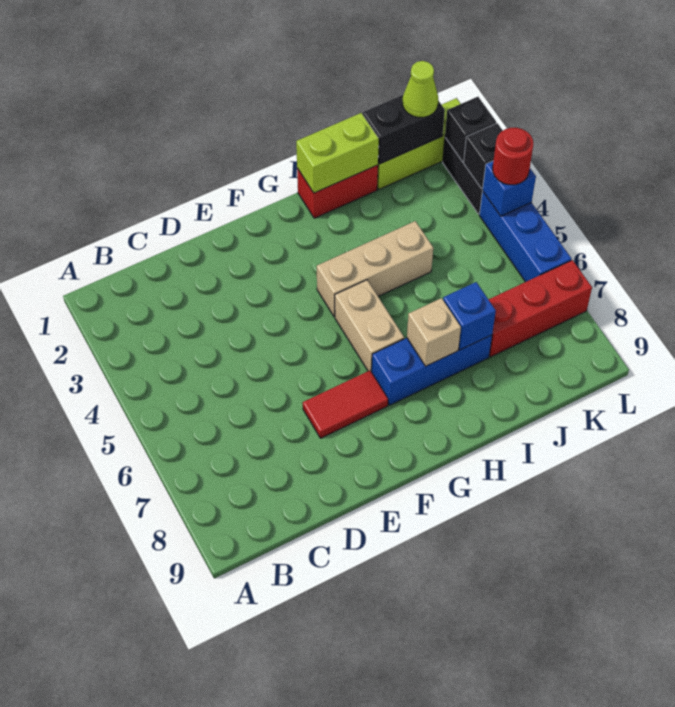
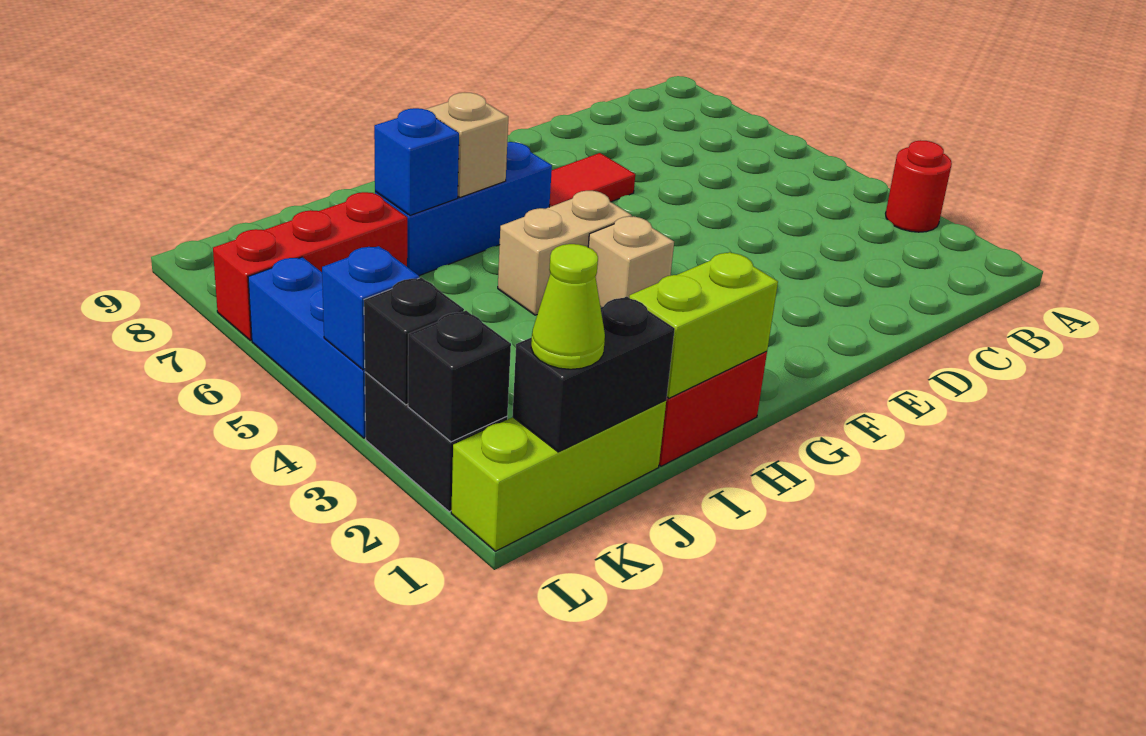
tan 1x3 brick [317,221,433,317] -> tan 1x1 brick [588,216,674,307]
tan 1x2 brick [335,280,404,372] -> tan 1x2 brick turned to [498,191,632,315]
red 1x1 round brick [493,128,533,185] -> red 1x1 round brick moved to [886,140,952,232]

